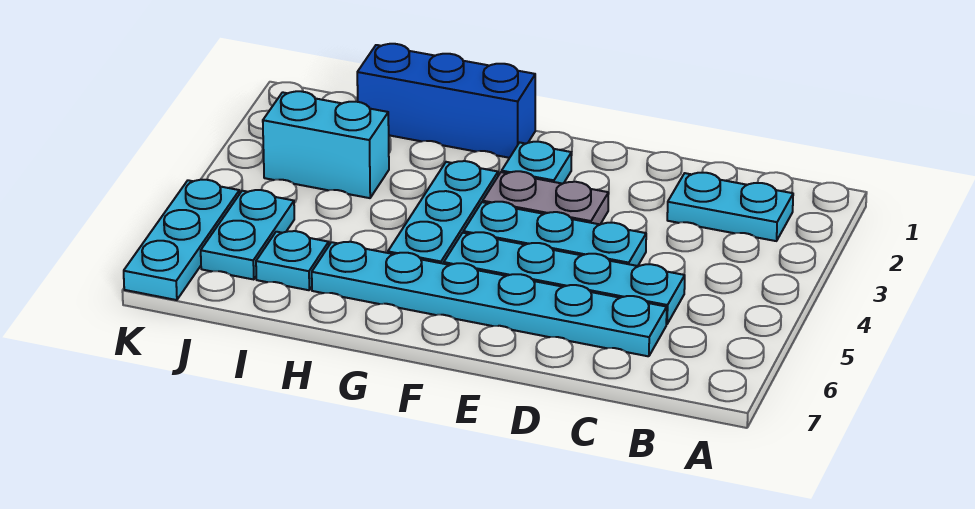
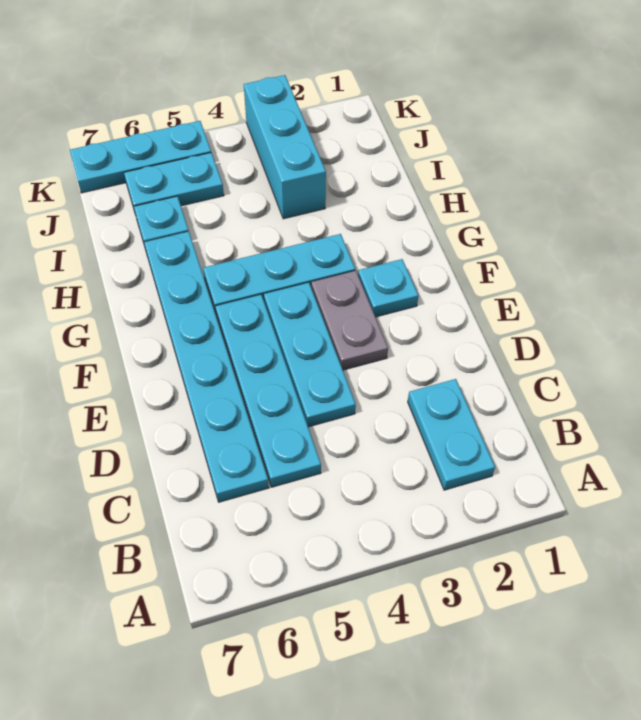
blue 1x3 brick [357,44,535,158] -> none
cyan 1x2 brick [263,91,389,198] -> cyan 1x3 brick [244,75,326,219]

